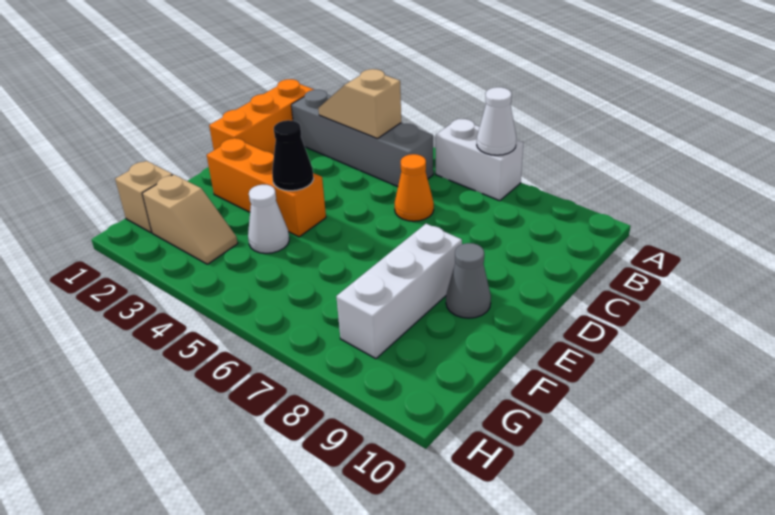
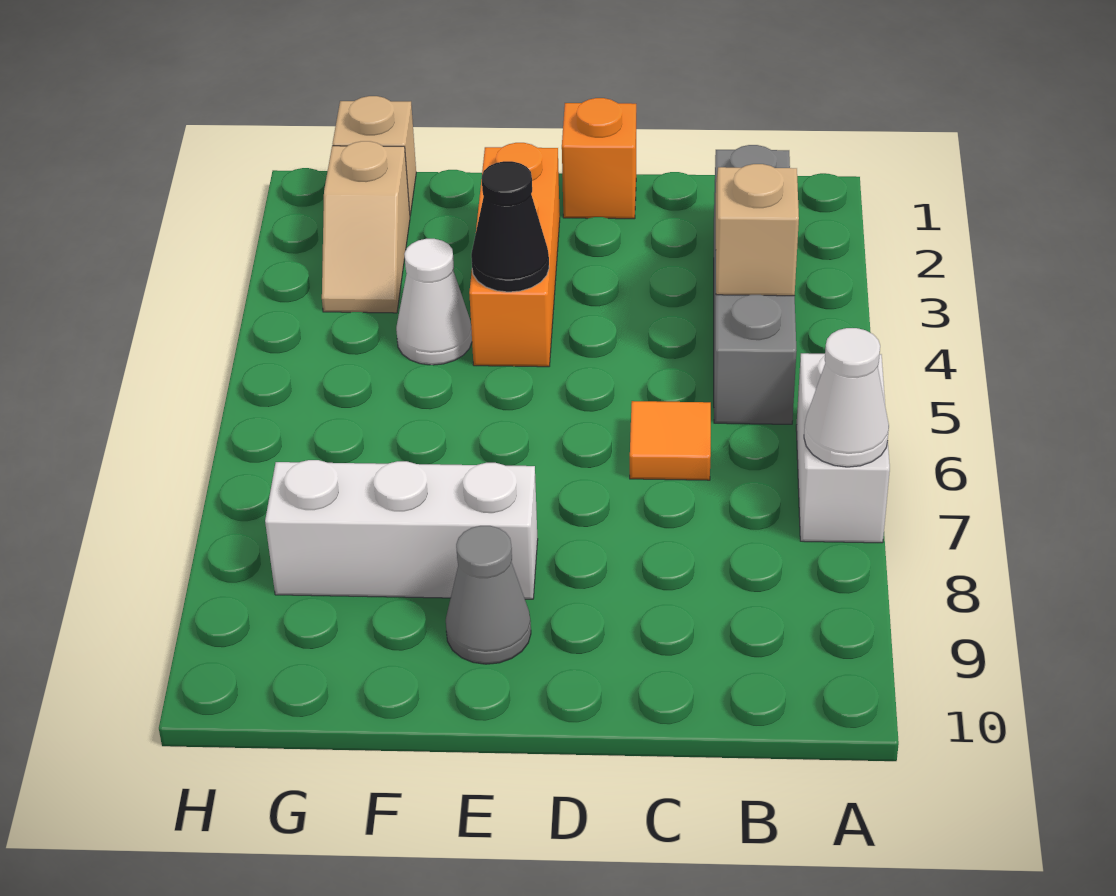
orange 1x3 brick [209,79,314,154] -> orange 1x1 brick [562,98,636,219]
orange 1x1 cone [395,154,434,221] -> orange 1x1 tile [630,401,711,480]

